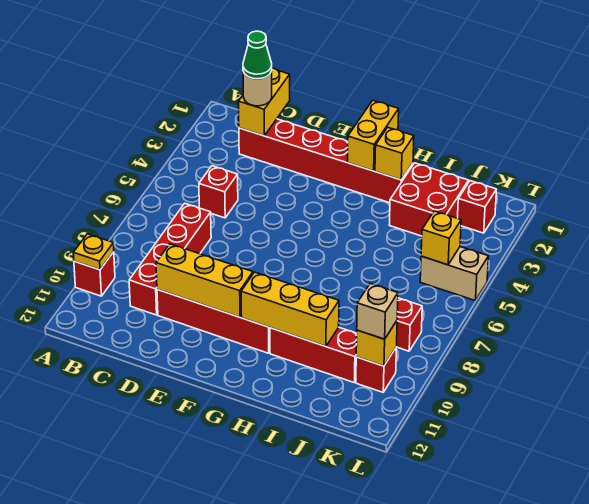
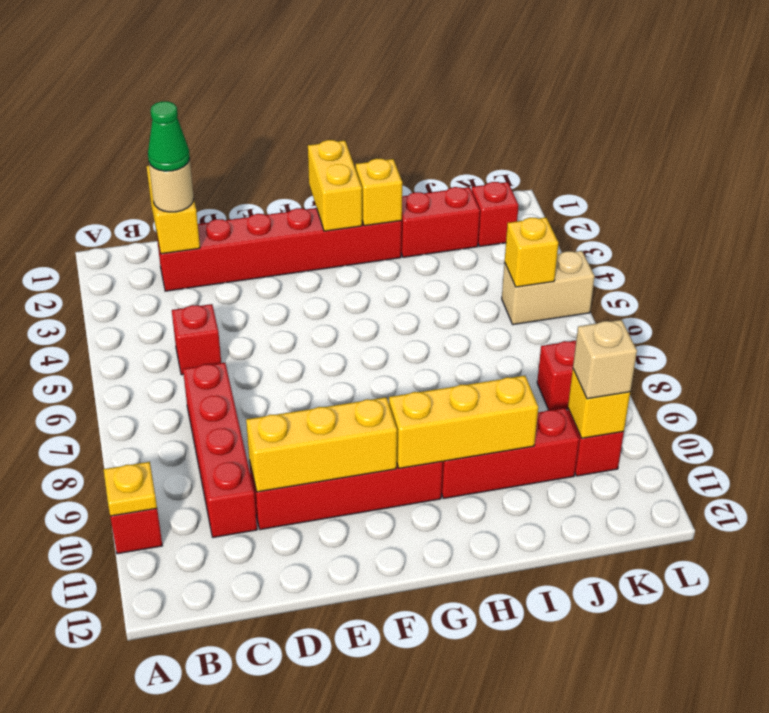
red 2x2 brick [390,163,469,236] -> red 1x2 brick [401,187,480,257]

